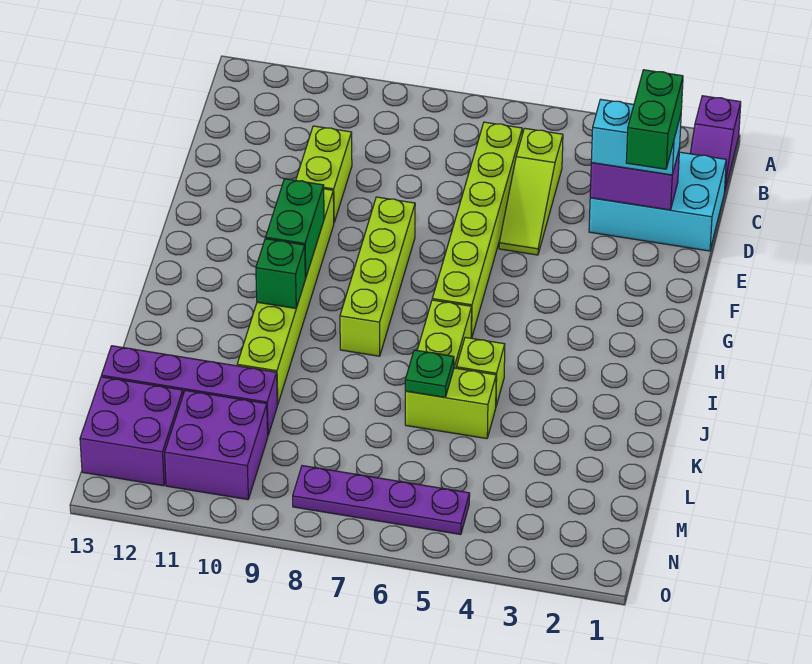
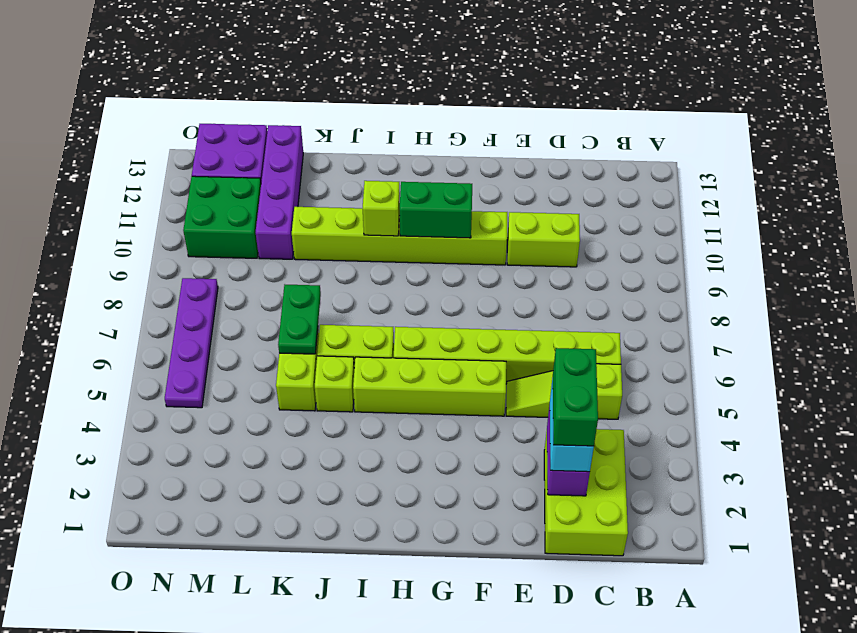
purple 1x2 slope [690,96,741,189] -> none
cyan 2x3 brick [589,152,726,251] -> lime 2x3 brick [544,429,628,556]
green 1x2 brick [626,70,683,169] -> green 1x2 brick turned to [553,348,598,446]
lime 1x4 brick [340,197,415,356] -> lime 1x4 brick moved to [353,357,506,416]
green 1x1 brick [256,239,305,308] -> lime 1x1 brick [363,181,400,236]
green 1x1 plate [405,350,454,397] -> green 1x2 plate [278,285,321,354]
purple 2x2 brick [165,390,268,500] -> green 2x2 brick [183,176,261,258]

